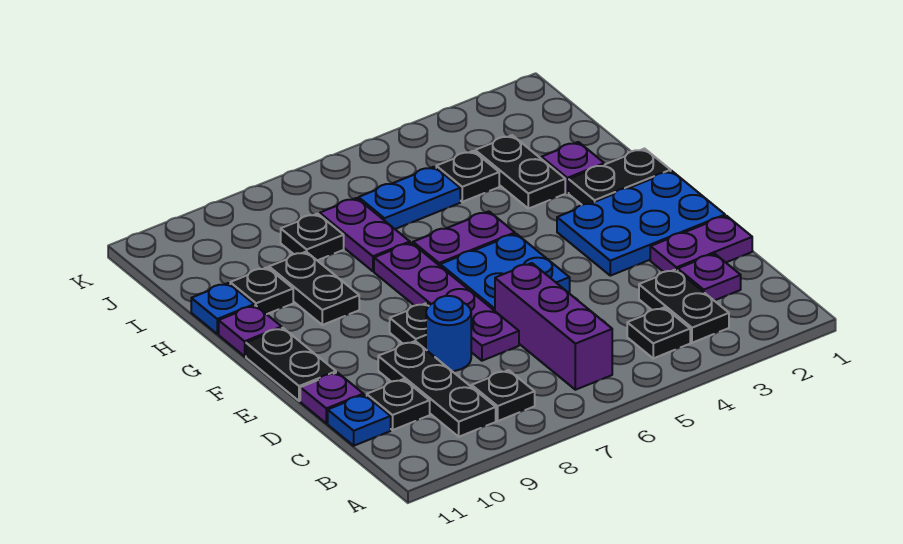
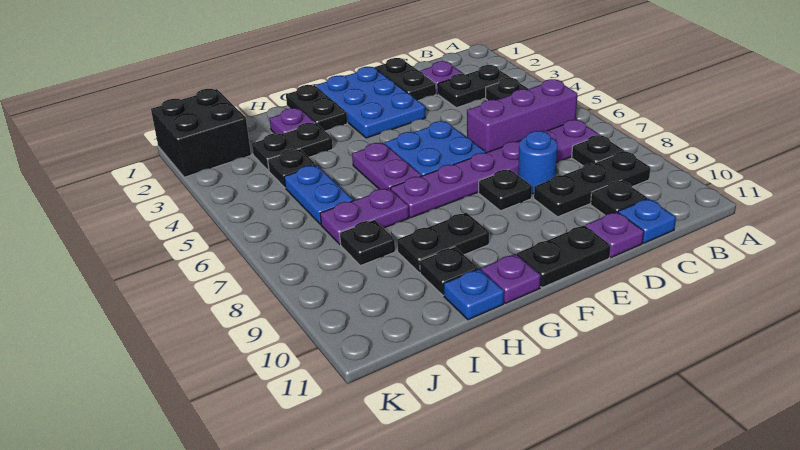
purple 1x2 plate [650,216,752,272] -> black 1x2 plate [375,58,436,101]
purple 1x4 plate [374,243,519,361] -> purple 1x6 plate [391,120,599,218]
none -> black 2x2 brick [151,89,251,177]

